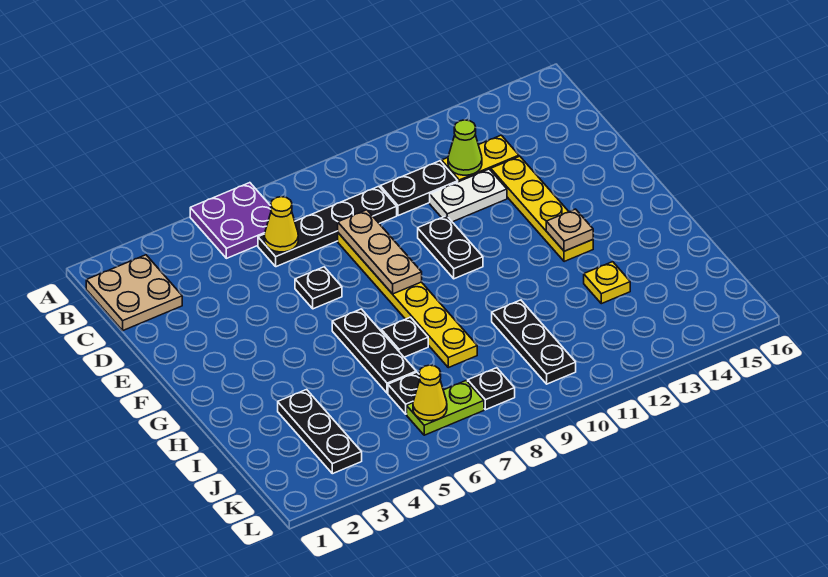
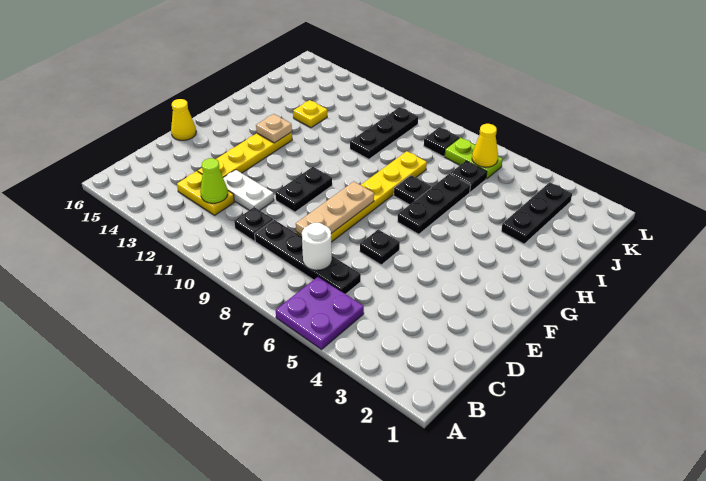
tan 2x2 plate [86,255,182,330] -> none
yellow 1x1 cone [264,197,298,252] -> yellow 1x1 cone moved to [171,99,196,140]
none -> white 1x1 round brick [302,223,332,270]
black 1x2 plate [380,161,458,216] -> black 1x1 plate [234,207,273,241]

